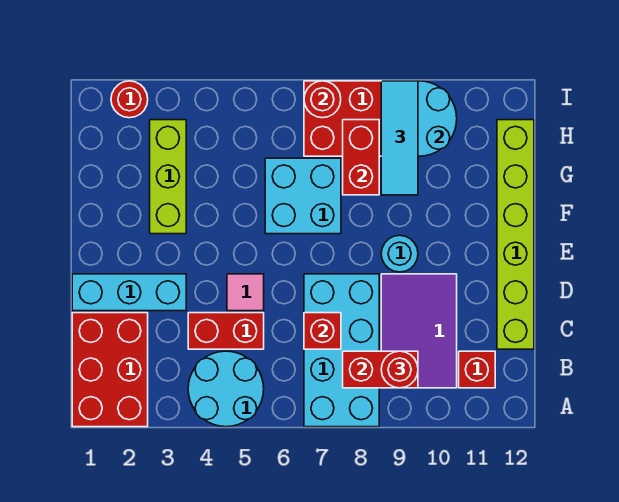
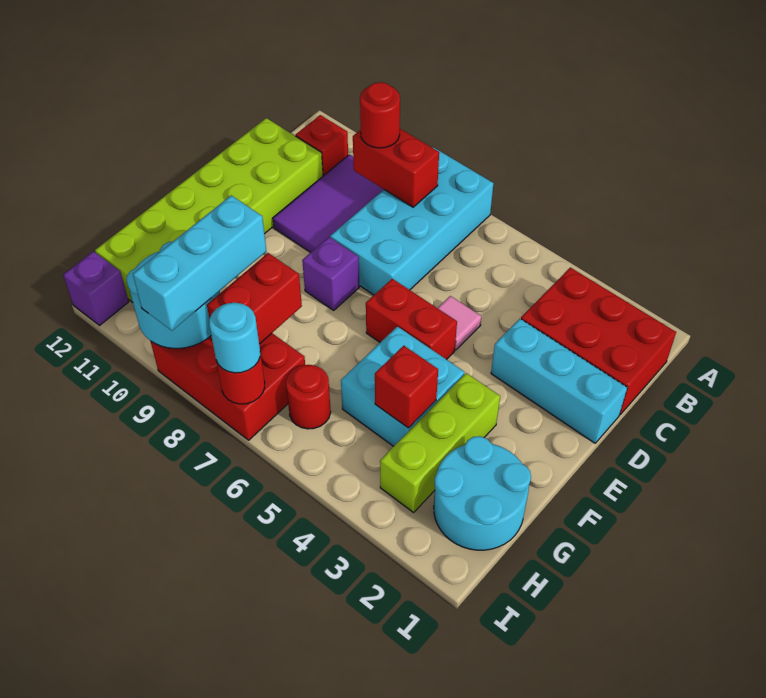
red 2x3 brick [72,313,148,427] -> red 2x3 brick turned to [521,267,676,415]
cyan 2x2 round brick [188,351,264,427] -> cyan 2x2 round brick moved to [434,436,531,550]
red 1x2 brick [188,313,264,349] -> red 1x2 brick moved to [366,279,457,360]
red 1x1 brick [304,313,341,349] -> red 1x1 brick moved to [375,346,438,428]
lime 1x6 brick [497,120,534,349] -> lime 2x6 brick [95,118,323,302]
none -> purple 1x1 brick [302,237,359,310]
cyan 1x1 round brick [381,235,418,272] -> cyan 1x1 round brick moved to [209,303,260,373]
cyan 2x2 brick [265,158,341,234] -> cyan 2x2 brick moved to [341,327,464,446]
cyan 1x3 tile [381,81,418,195] -> cyan 1x3 brick [133,195,266,331]
red 1x1 round brick [111,81,148,118] -> red 1x1 round brick moved to [286,365,331,429]
none -> purple 1x1 brick [63,251,129,325]

